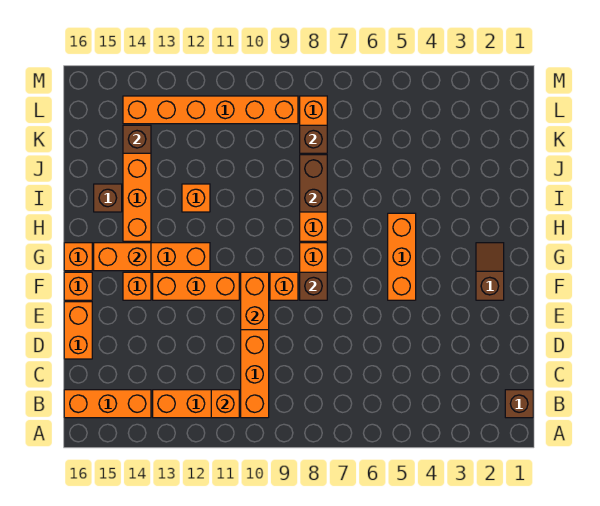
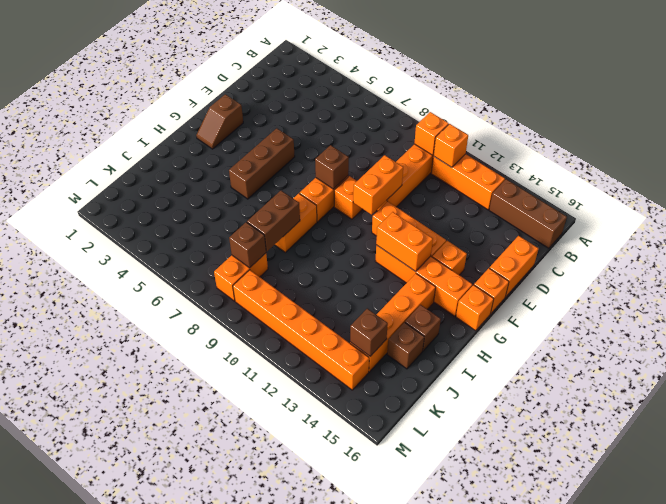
brown 1x1 brick [505,390,533,418] -> brown 1x1 brick moved to [387,322,424,369]
orange 1x3 brick [64,390,151,418] -> brown 1x3 brick [489,179,567,248]
orange 1x3 brick [388,213,416,300] -> brown 1x3 brick [229,128,295,199]
orange 1x2 brick [94,243,151,271] -> orange 1x2 brick moved to [376,212,433,271]
orange 1x1 brick [182,184,210,212] -> orange 1x1 brick moved to [414,112,449,155]

